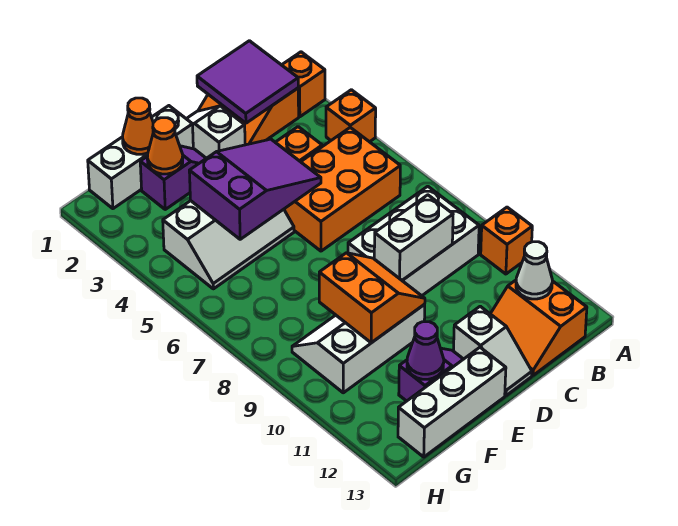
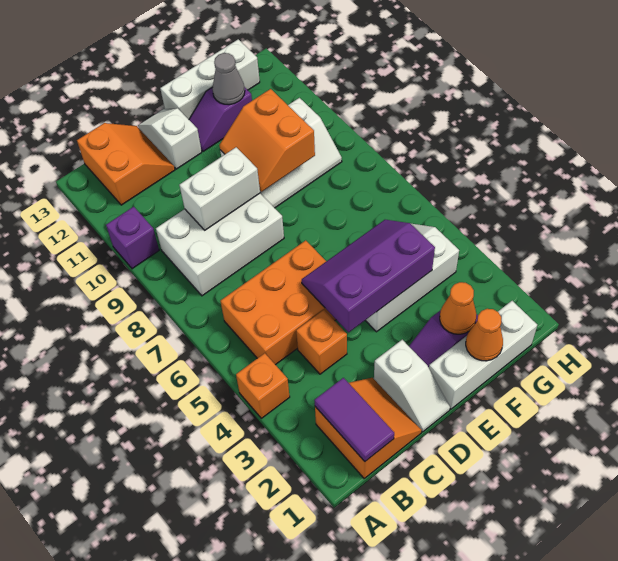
orange 1x1 brick [282,52,325,117] -> none
orange 1x1 brick [481,207,532,274] -> purple 1x1 brick [106,207,159,269]
purple 2x2 tile [197,41,298,123] -> purple 1x2 tile [314,378,394,461]
white 1x1 cone [516,242,552,299] -> none
purple 2x3 slope [189,139,321,239] -> purple 2x3 slope turned to [302,220,435,332]
purple 1x1 cone [407,322,444,379] -> grey 1x1 cone [212,53,245,105]

